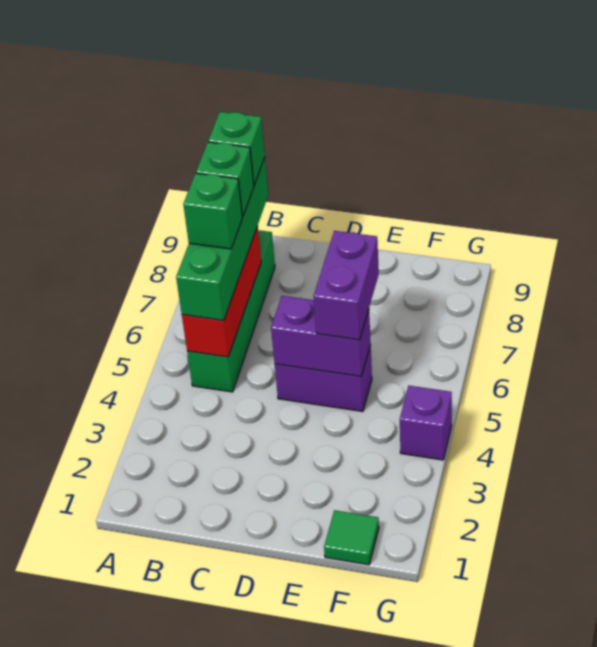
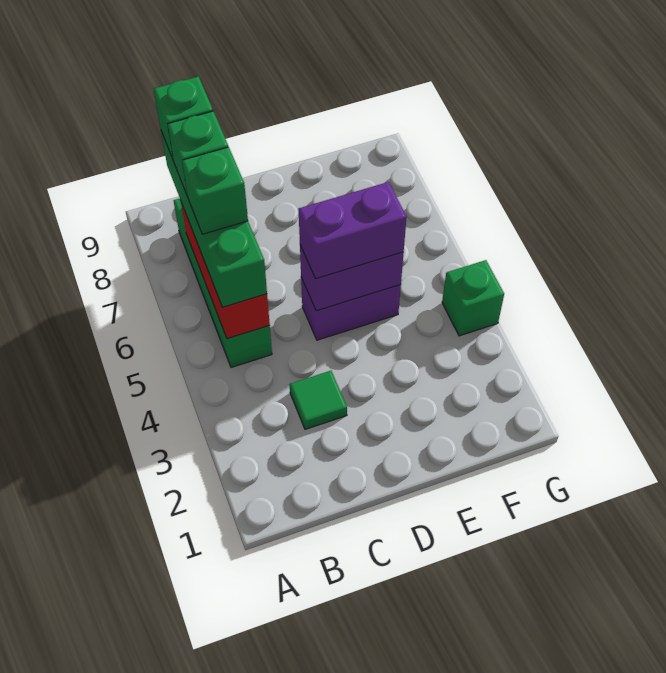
purple 1x2 brick [314,231,379,340] -> purple 1x2 brick turned to [298,182,407,279]
green 1x1 tile [324,510,379,565] -> green 1x1 tile moved to [290,371,347,429]
purple 1x1 brick [400,386,452,460] -> green 1x1 brick [442,260,504,336]

